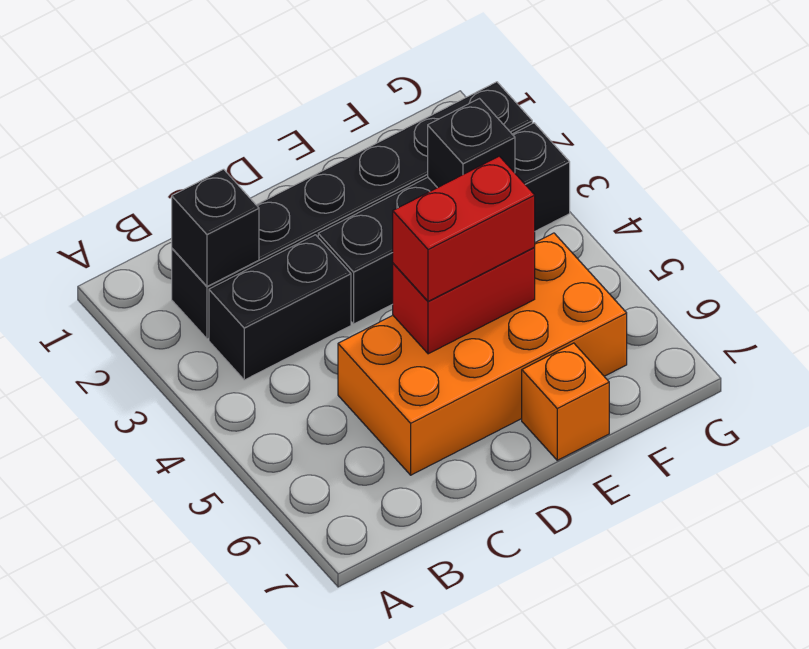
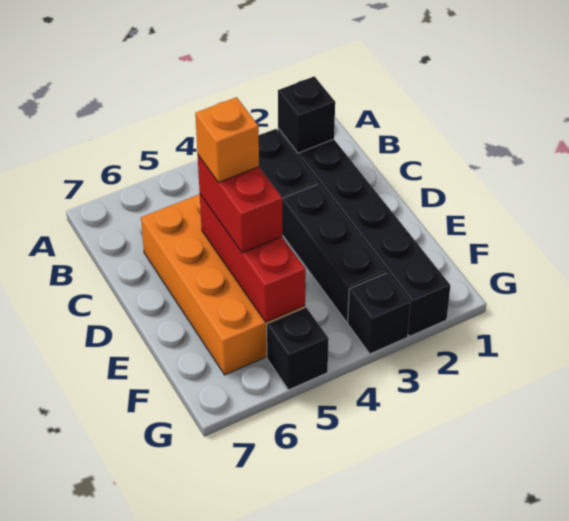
red 1x2 brick [393,247,535,354] -> red 1x3 brick [200,194,306,322]
orange 1x1 brick [522,343,609,460] -> orange 1x1 brick moved to [195,97,259,182]
black 1x1 brick [428,99,515,188] -> black 1x1 brick moved to [267,307,329,390]

